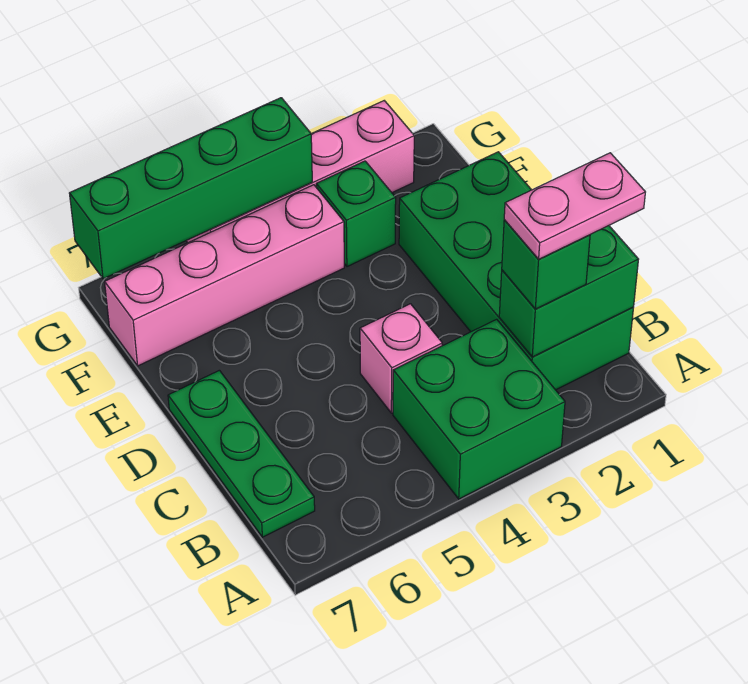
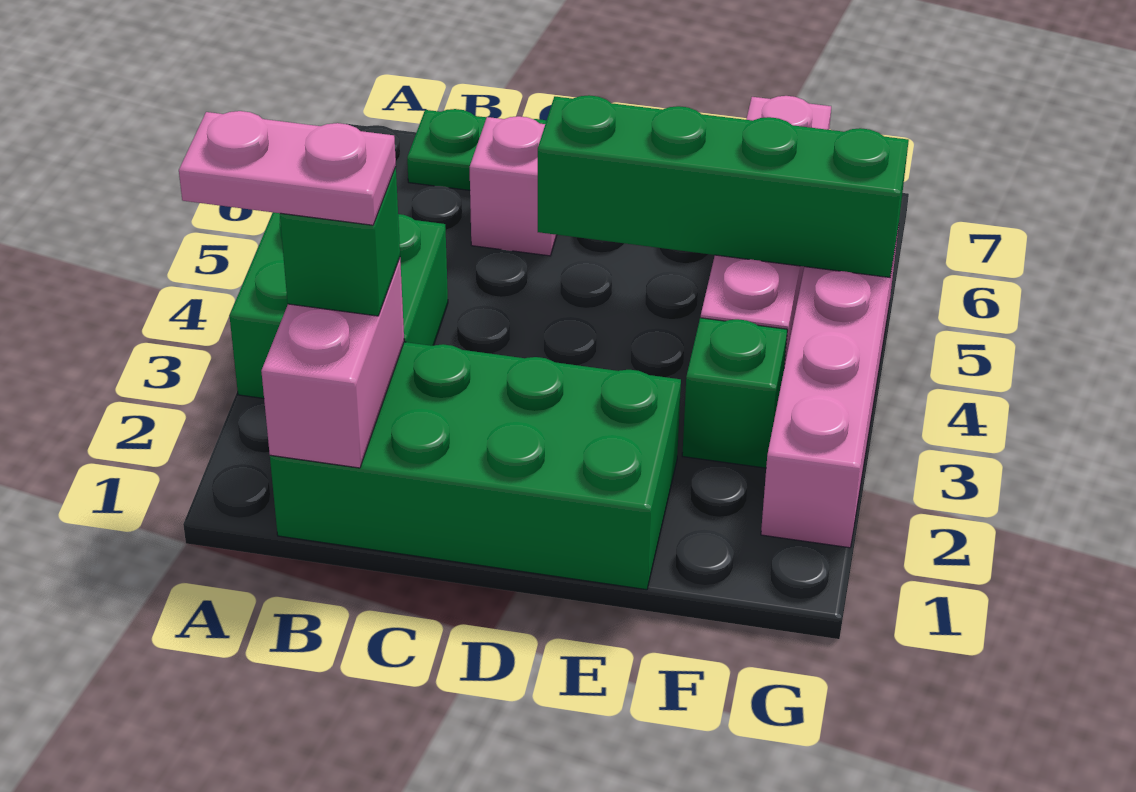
green 1x2 brick [499,226,639,357] -> pink 1x2 brick [261,258,404,468]
pink 1x2 plate [504,153,645,259] -> pink 1x2 plate turned to [179,111,396,225]
pink 1x1 brick [360,304,442,413] -> pink 1x1 brick moved to [470,116,557,256]
green 1x4 brick [69,98,312,279] -> green 1x4 brick turned to [538,95,909,277]

